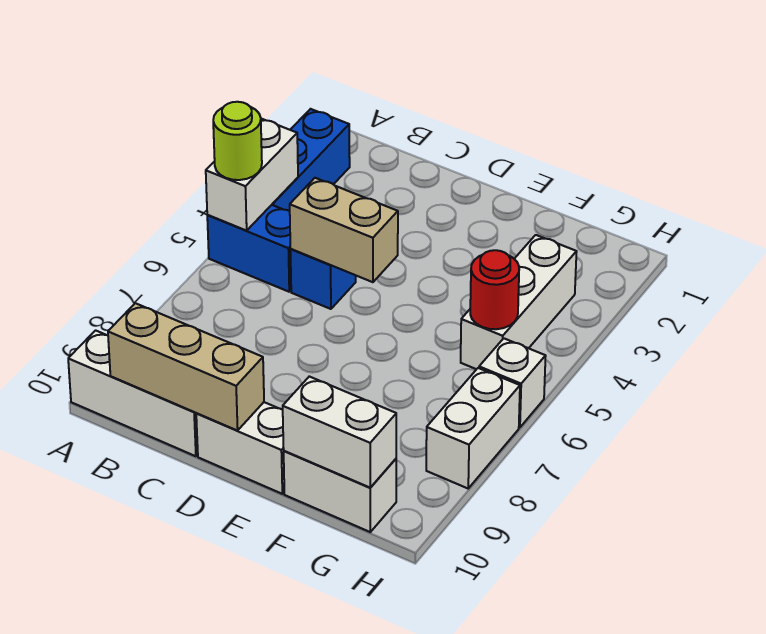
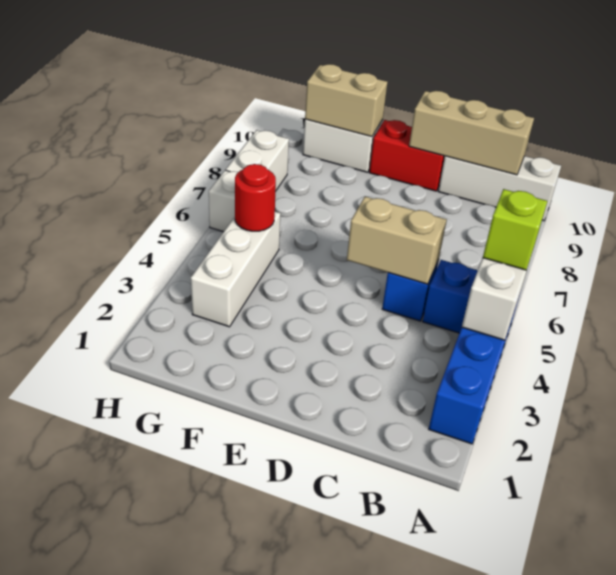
lime 1x1 round brick [213,102,262,180] -> lime 1x1 brick [483,189,547,270]
white 1x2 brick [196,402,284,494] -> red 1x2 brick [369,120,445,191]
white 1x2 brick [283,376,396,488] -> tan 1x2 brick [305,64,387,137]

